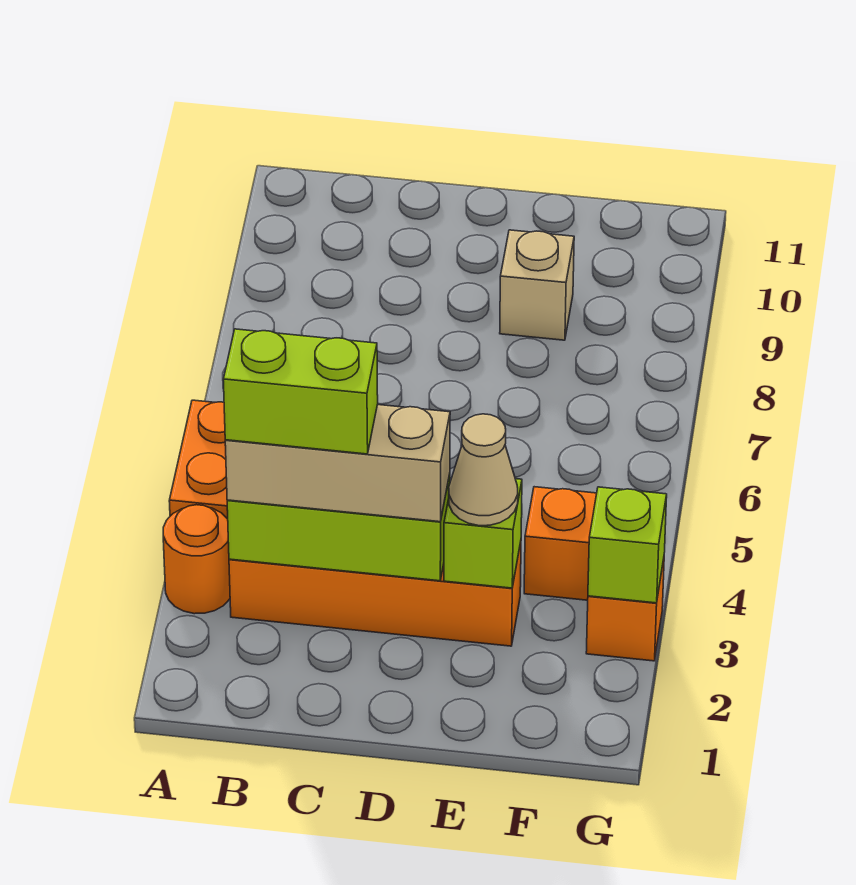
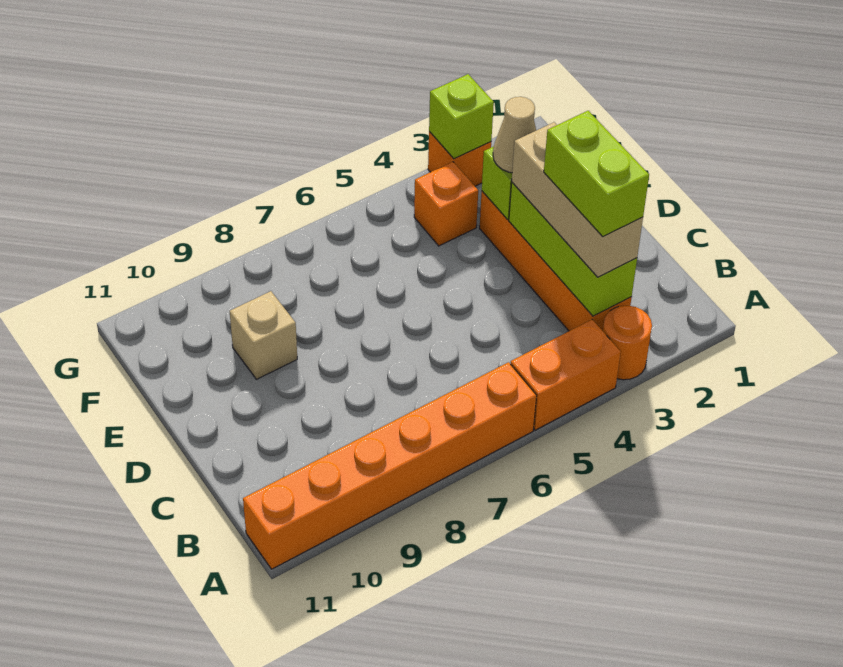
none -> orange 1x6 brick [243,362,537,569]

